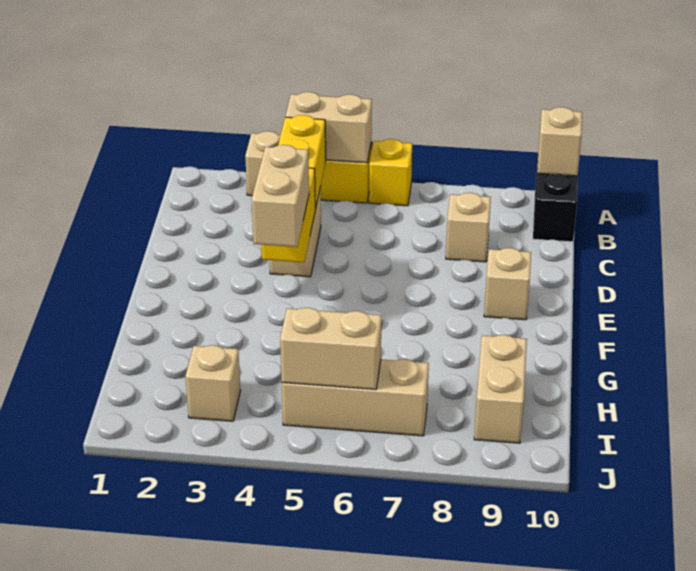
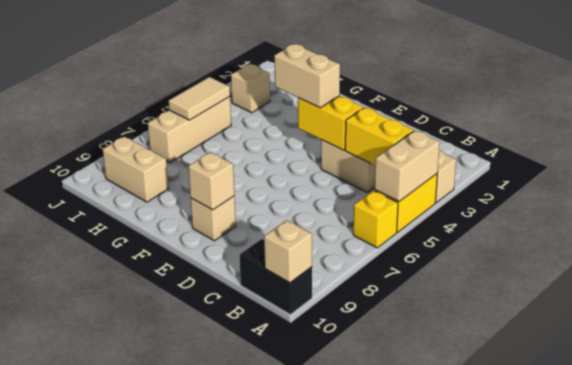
tan 1x1 brick [446,193,491,262] -> tan 1x1 brick moved to [188,152,234,210]
tan 1x2 brick [280,308,382,389] -> tan 1x2 tile [169,77,230,120]

